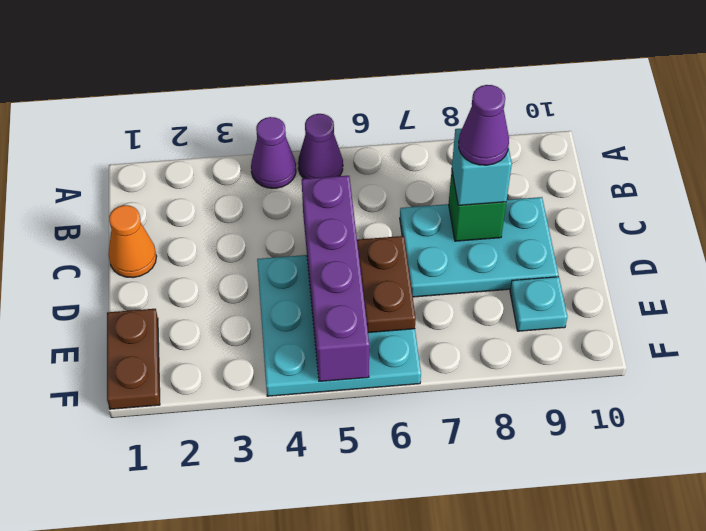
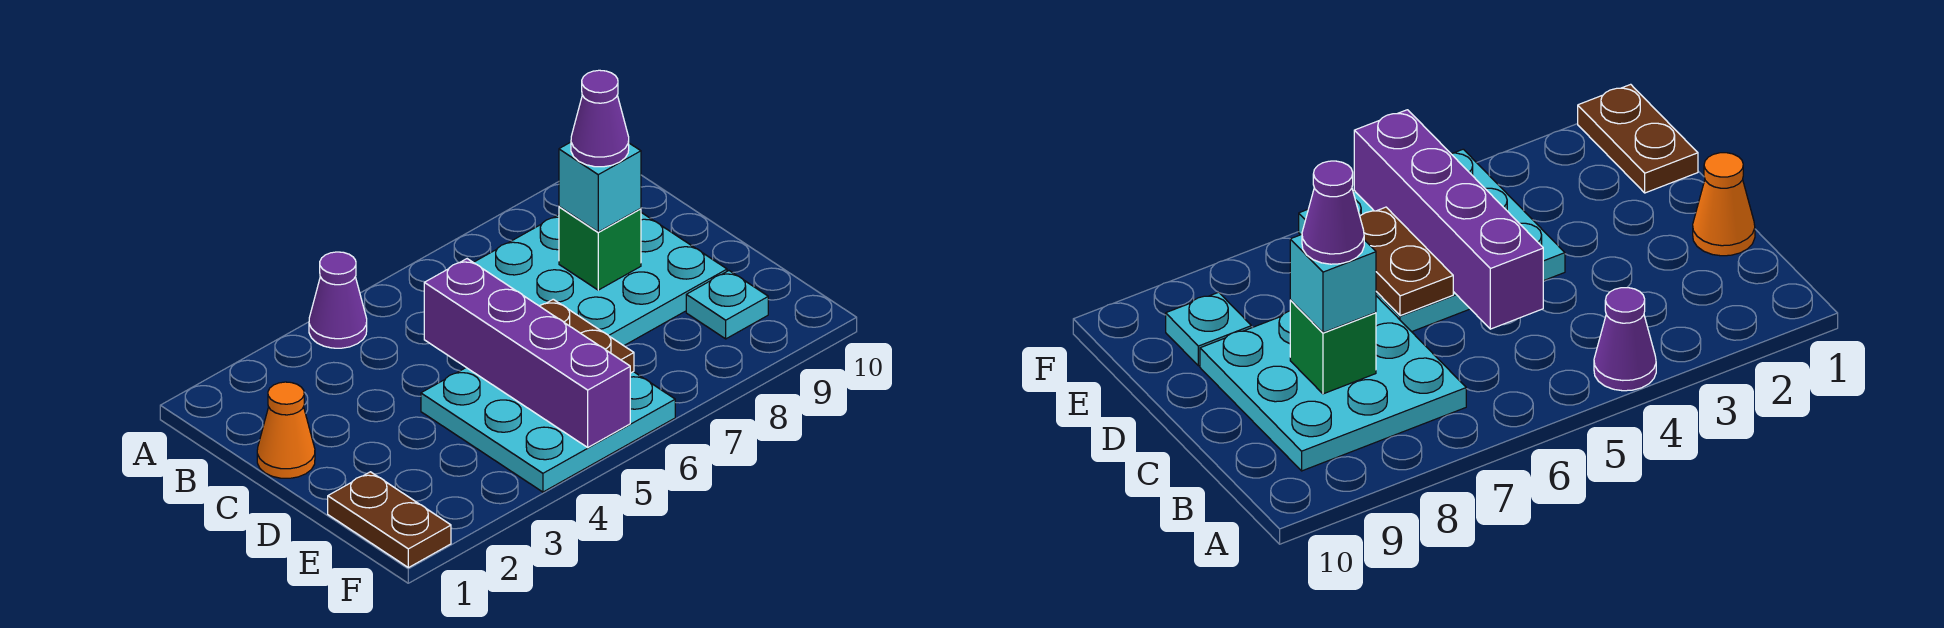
purple 1x1 cone [298,114,343,179] -> none
cyan 2x3 plate [400,197,558,297] -> cyan 3x3 plate [473,213,727,346]

